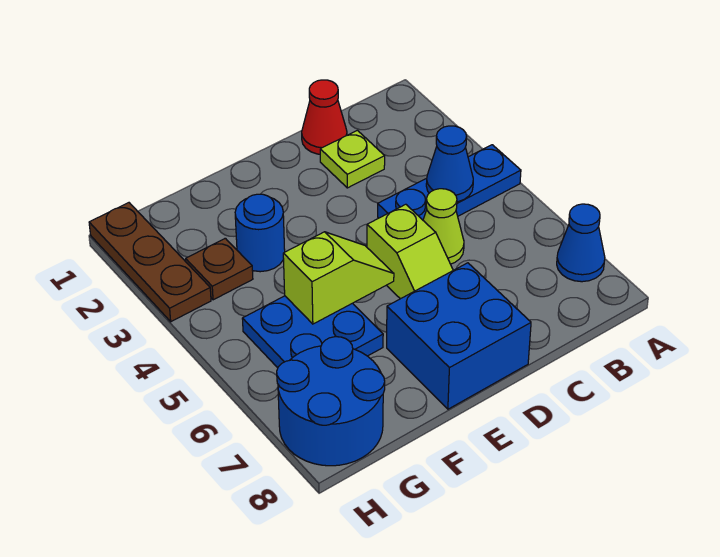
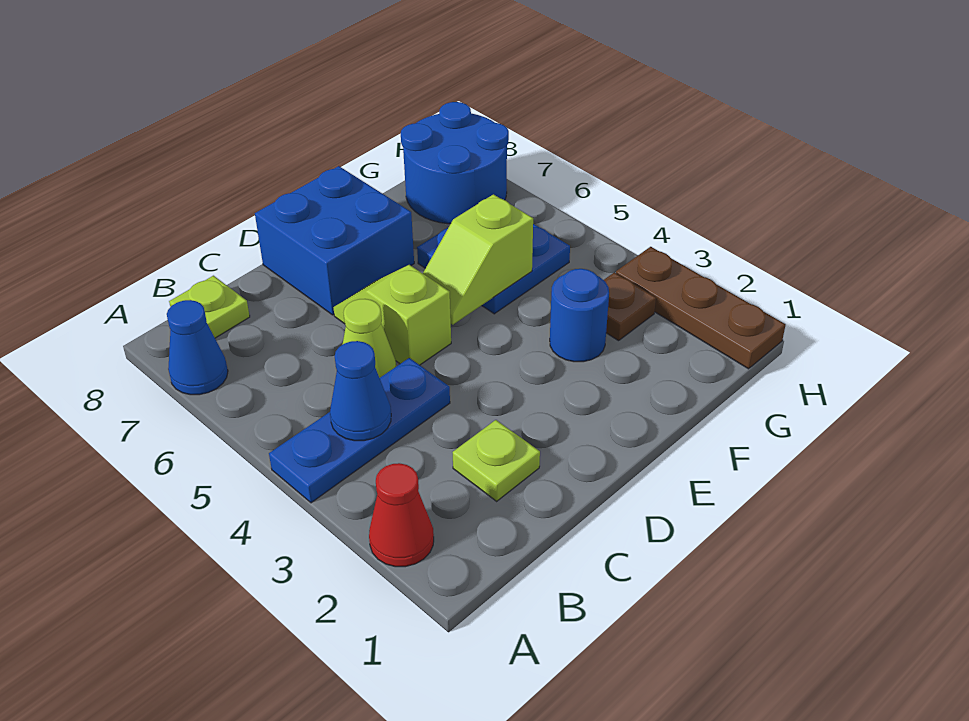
none -> lime 1x1 plate [169,276,250,338]
red 1x1 cone [302,80,347,154] -> red 1x1 cone moved to [369,463,434,567]

